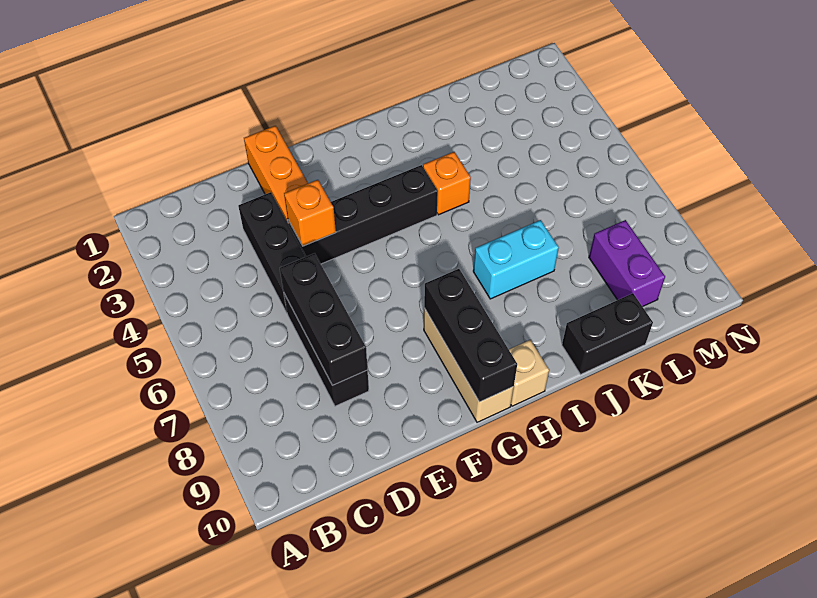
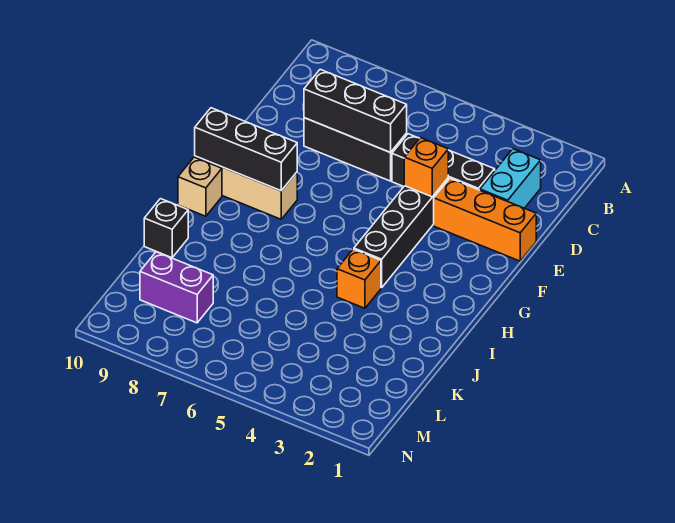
cyan 1x2 brick [473,220,559,299] -> cyan 1x2 brick moved to [480,149,541,208]
black 1x2 brick [562,293,653,374] -> black 1x1 brick [144,199,188,258]

